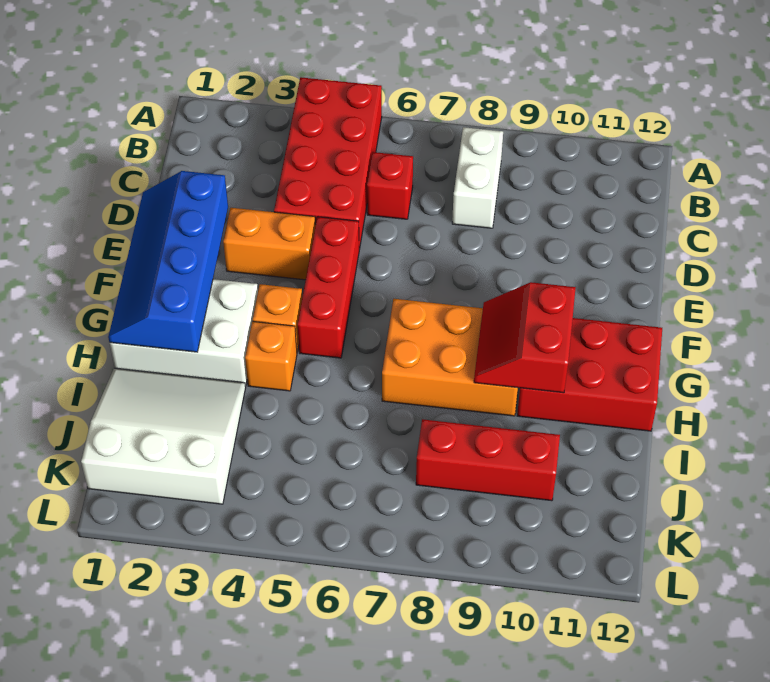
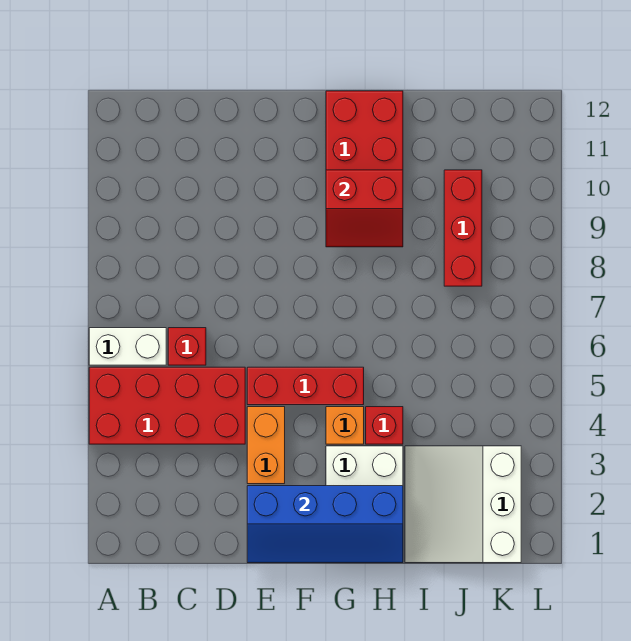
white 1x2 brick [452,127,503,228] -> white 1x2 brick moved to [89,328,166,365]
orange 2x3 brick [382,299,518,416] -> none
orange 1x1 brick [245,321,297,391] -> red 1x1 brick [366,407,403,444]

